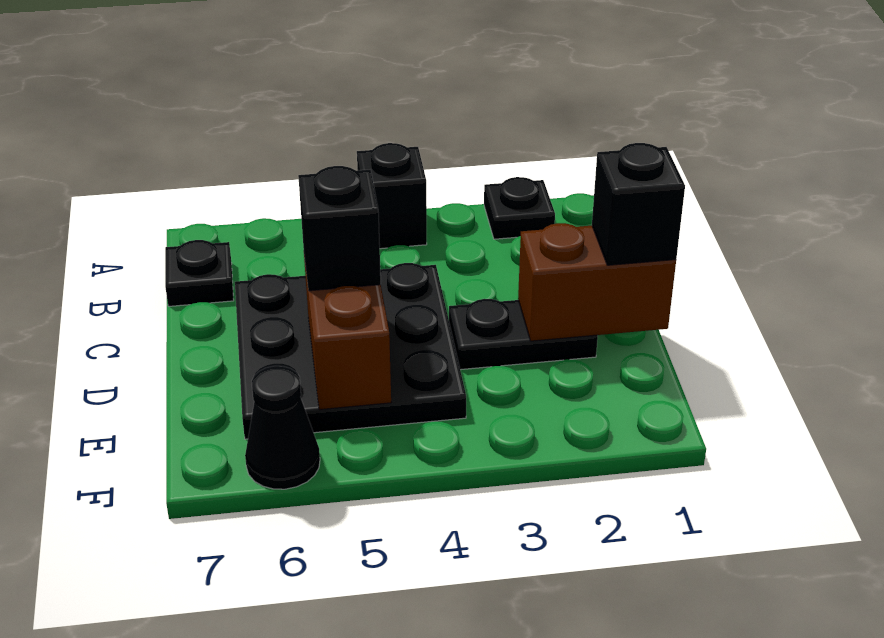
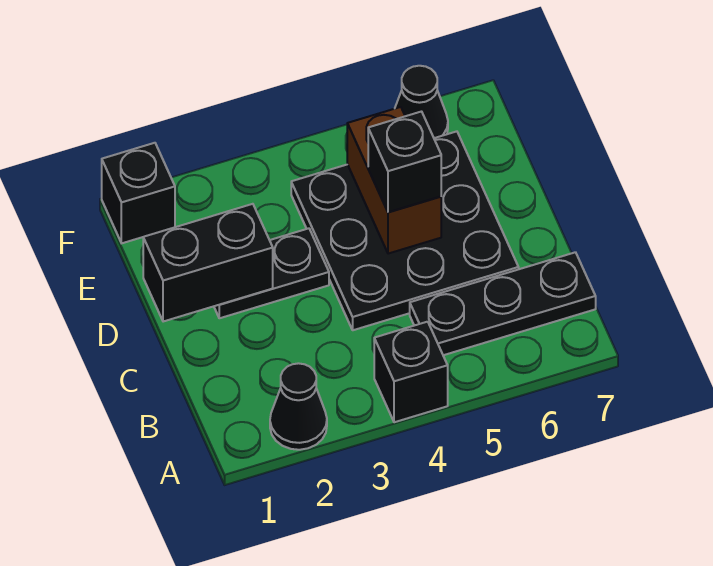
black 1x1 plate [484,177,555,239] -> black 1x1 cone [270,363,327,450]
black 1x1 plate [165,240,234,306] -> black 1x3 plate [410,252,596,355]
brown 1x2 brick [518,223,676,341] -> black 1x2 brick [143,204,273,322]
black 1x1 brick [592,143,685,265] -> black 1x1 brick moved to [102,143,175,243]

